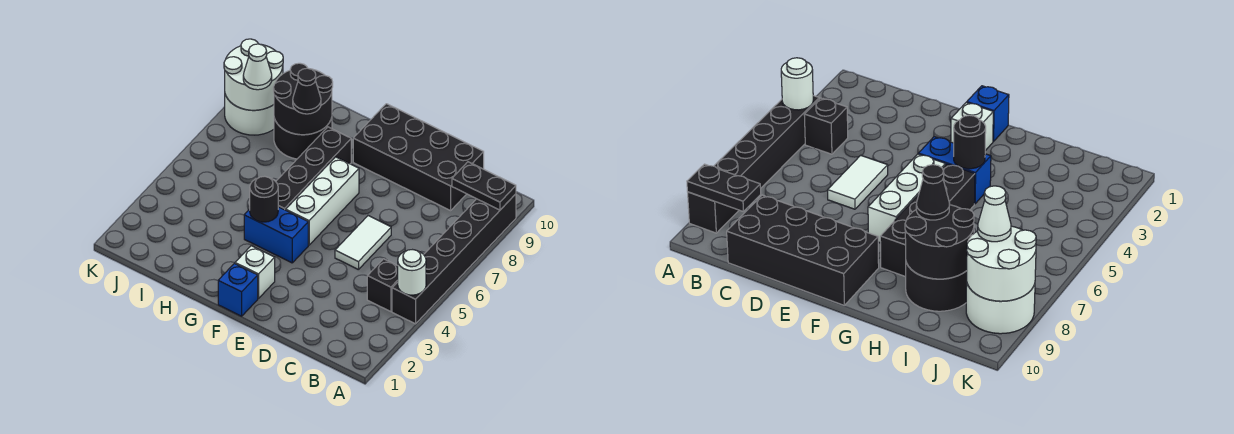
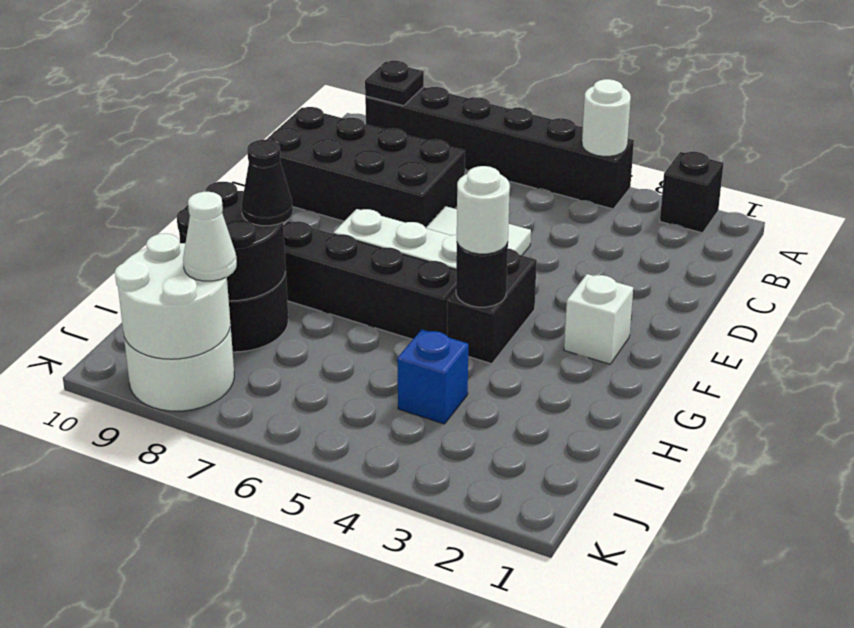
black 1x2 plate [452,162,516,210] -> black 1x1 plate [365,61,424,106]
black 1x1 brick [367,259,398,312] -> black 1x1 brick moved to [660,152,724,233]
black 2x4 brick [353,104,484,211] -> black 2x4 brick turned to [266,107,465,228]
blue 1x1 brick [218,264,258,316] -> blue 1x1 brick moved to [397,330,468,424]
blue 1x2 brick [244,207,308,263] -> black 1x2 brick [447,249,537,364]
none -> white 1x1 round brick [457,166,510,254]

